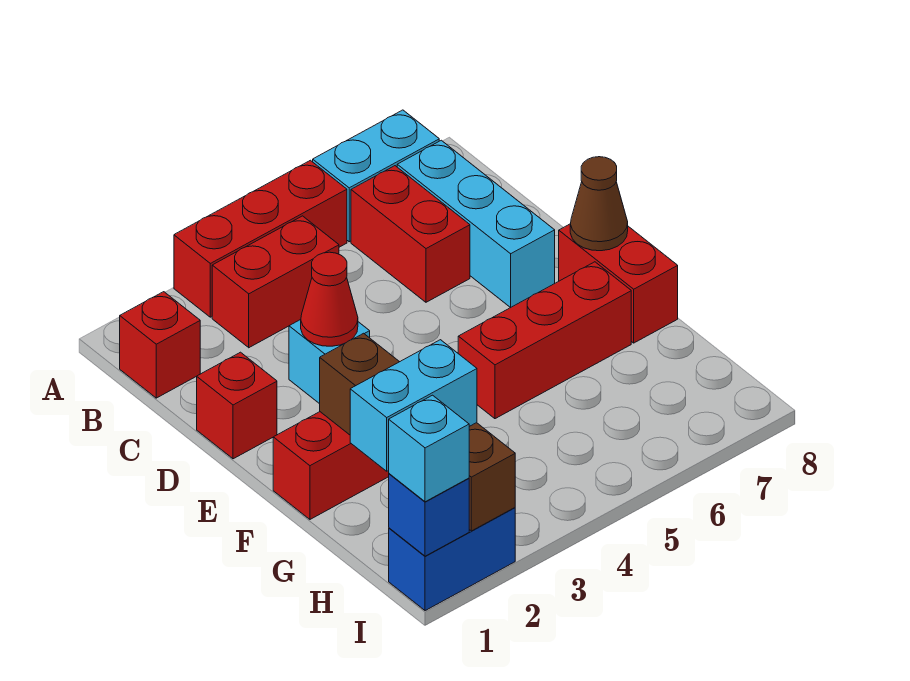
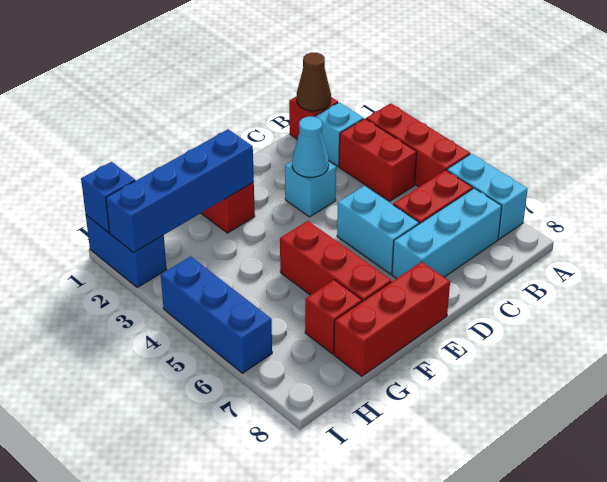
red 1x1 brick [197,352,277,459] -> red 1x1 brick moved to [305,280,362,354]
red 1x1 cone [301,252,358,346] -> cyan 1x1 cone [292,117,329,177]
red 1x2 brick [559,224,678,343] -> red 1x3 brick [334,262,450,376]
brown 1x1 cone [570,157,628,251] -> brown 1x1 cone moved to [297,53,331,111]
brown 1x4 brick [320,333,515,531] -> blue 1x4 brick [106,129,254,253]
cyan 1x2 brick [350,340,477,471] -> cyan 1x2 brick moved to [337,186,419,274]
cyan 1x1 brick [389,395,469,502] -> cyan 1x1 brick moved to [315,102,364,166]
none -> blue 1x3 brick [161,256,272,373]

